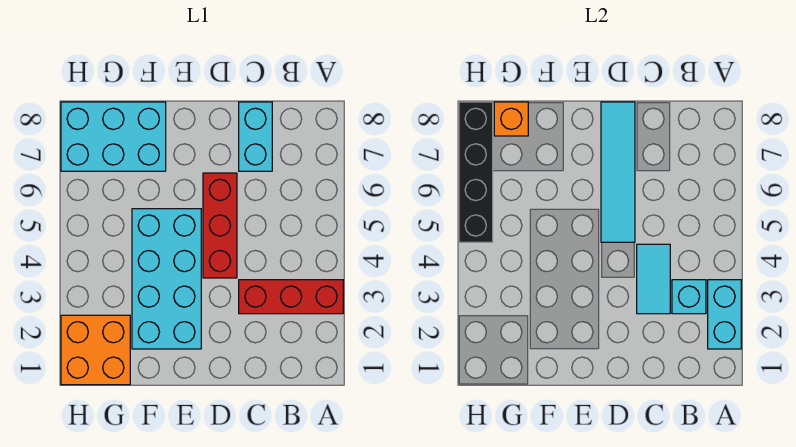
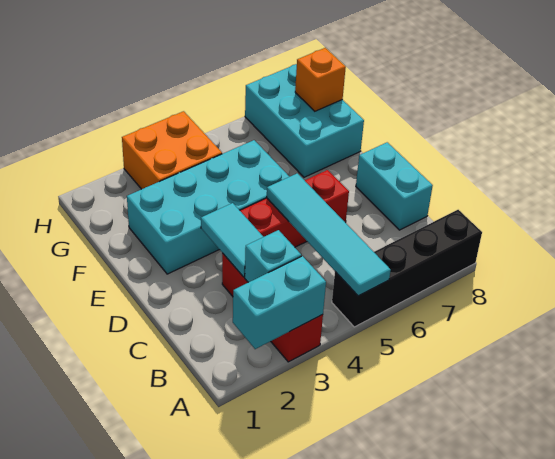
cyan 1x2 tile [637,244,670,314] -> cyan 1x2 tile turned to [201,203,263,277]
cyan 1x2 brick [239,102,272,171] -> cyan 1x2 brick turned to [356,142,433,230]
cyan 1x4 tile [601,102,635,242] -> cyan 1x4 tile turned to [267,173,391,296]
orange 2x2 brick [61,315,130,385] -> orange 2x2 brick moved to [122,111,222,189]
black 1x4 brick [459,102,493,242] -> black 1x4 brick moved to [332,210,482,327]

